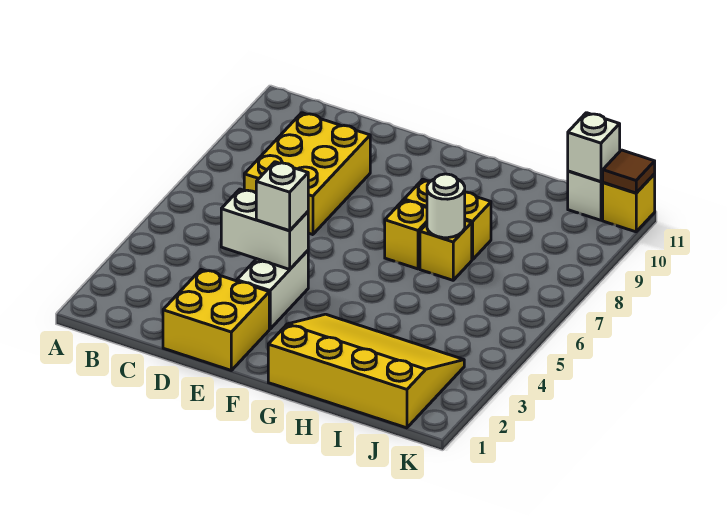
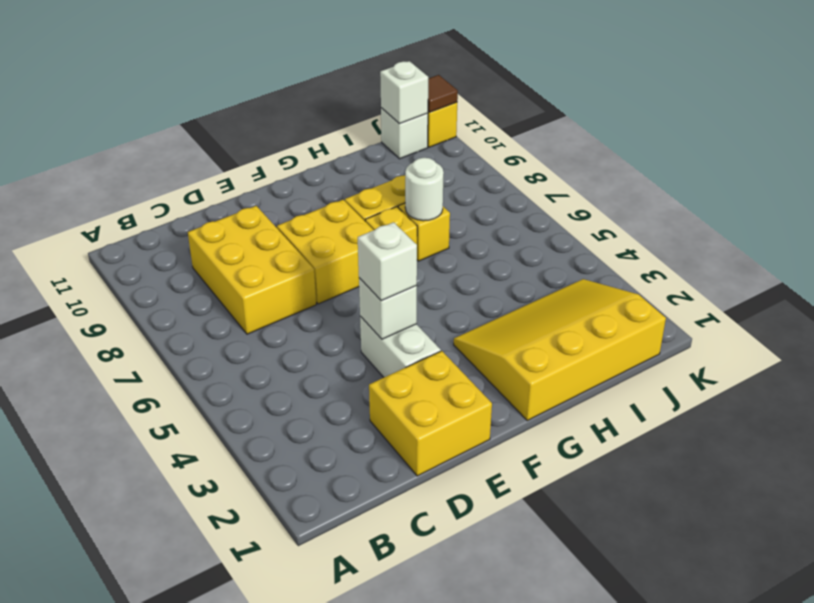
white 1x2 brick [221,189,308,269] -> white 1x1 brick [359,278,417,339]
none -> yellow 2x2 brick [277,200,373,304]

